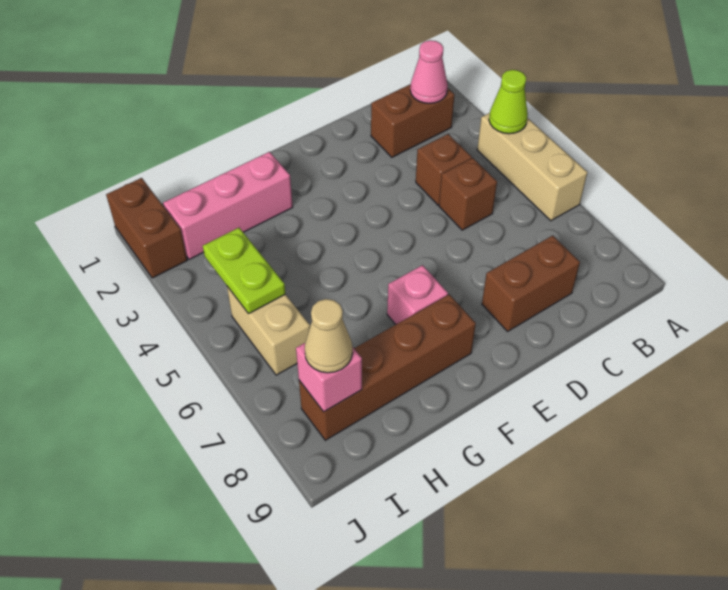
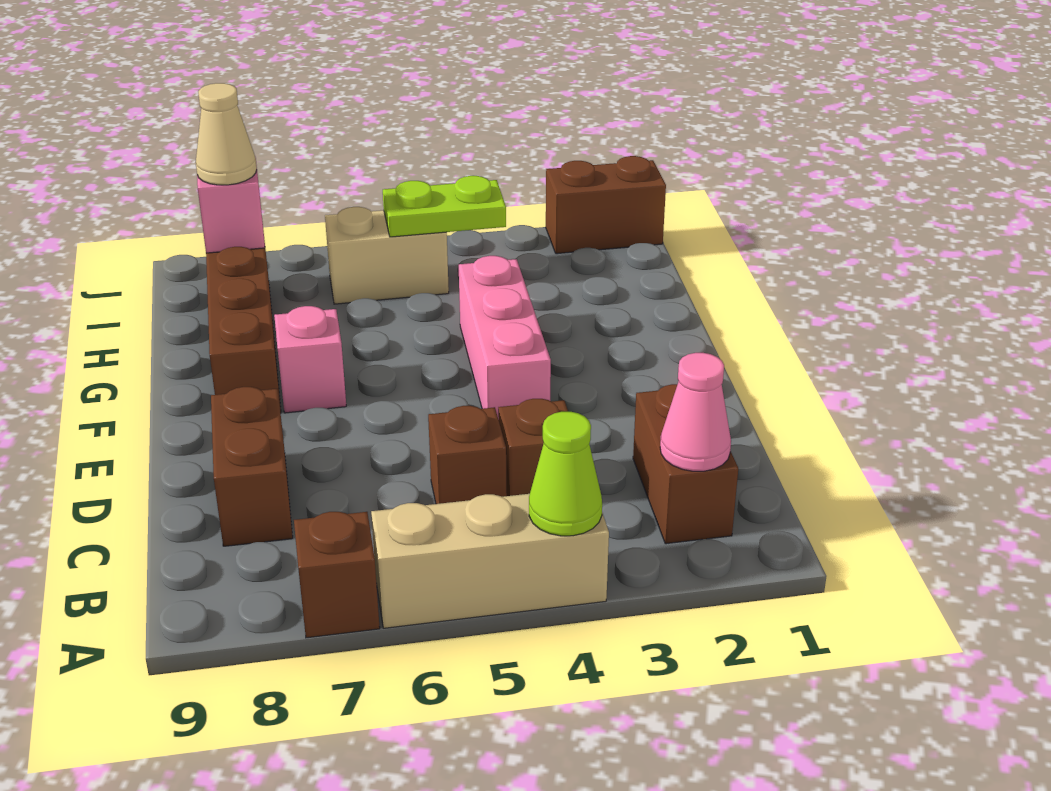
none -> brown 1x1 brick [294,512,380,638]
pink 1x3 brick [163,152,293,260] -> pink 1x3 brick moved to [459,256,551,420]

